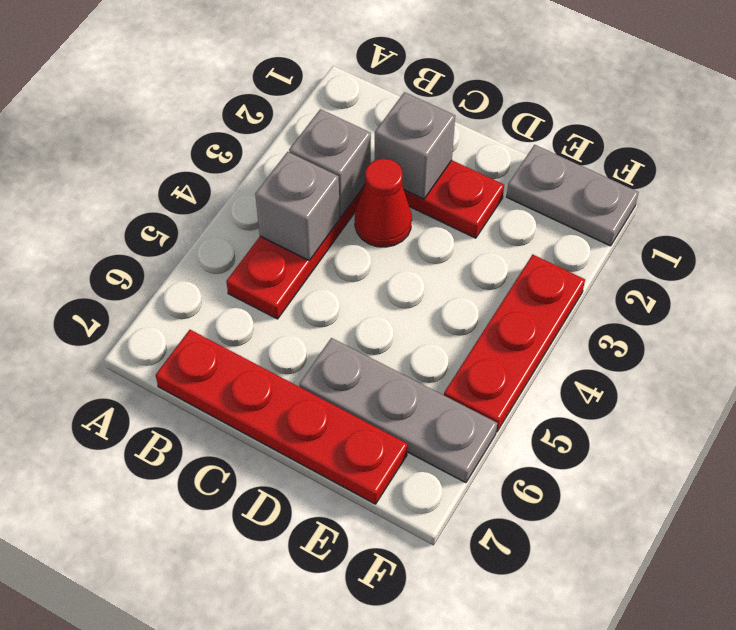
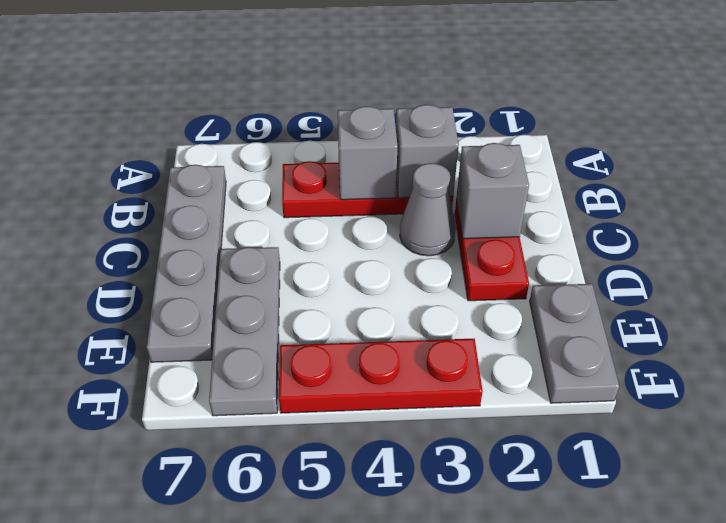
red 1x4 plate [155,330,408,504] -> grey 1x4 plate [147,165,226,362]
red 1x1 cone [355,159,412,247] -> grey 1x1 cone [400,163,456,256]

